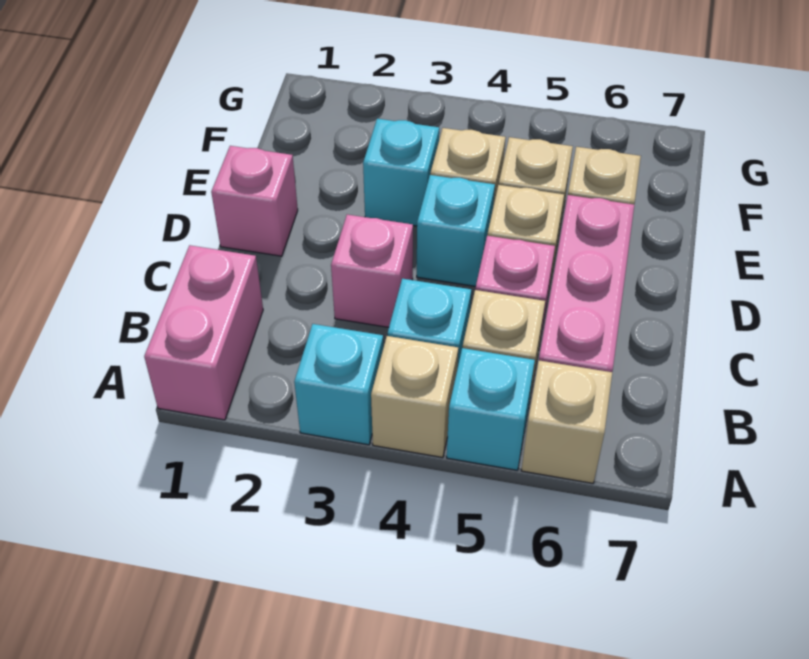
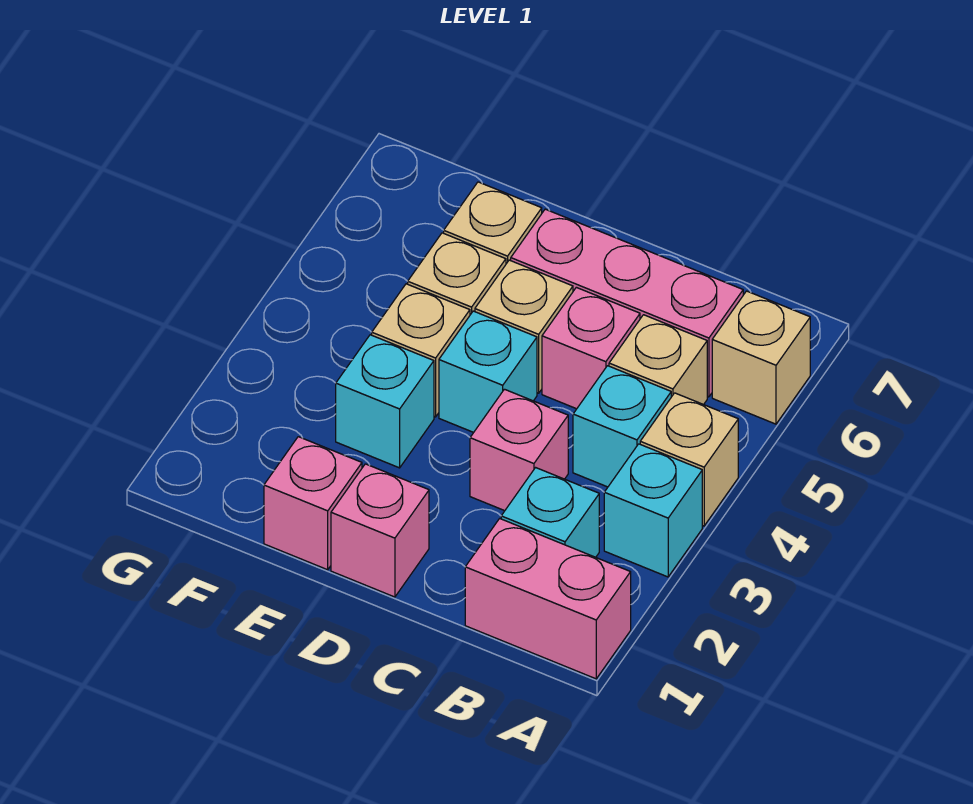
cyan 1x1 brick [447,348,535,470] -> cyan 1x1 brick moved to [501,468,599,557]
none -> pink 1x1 brick [264,437,362,570]

